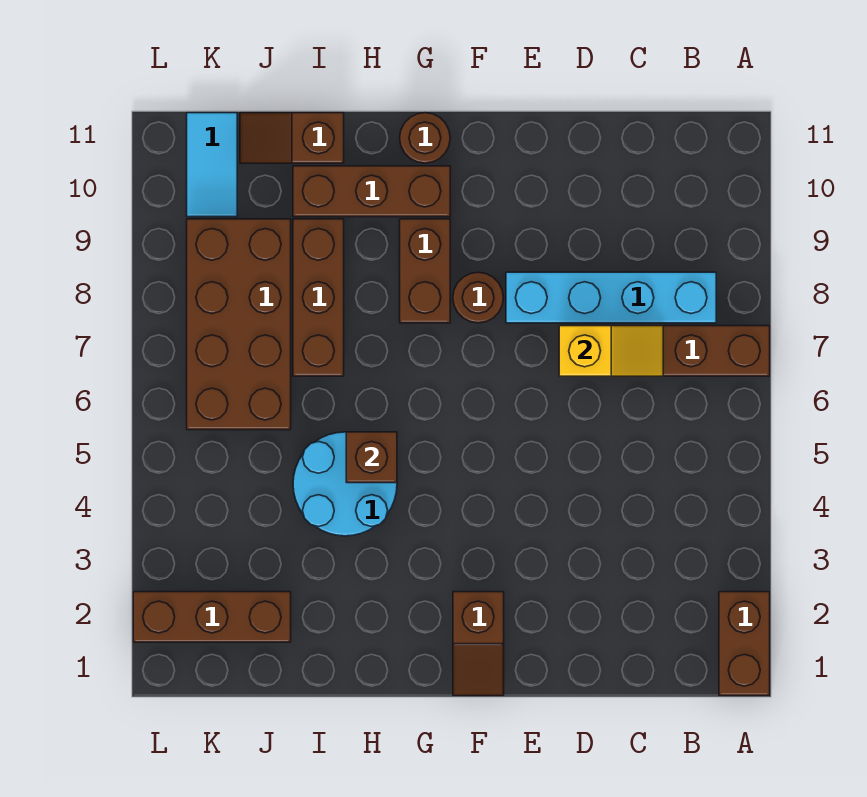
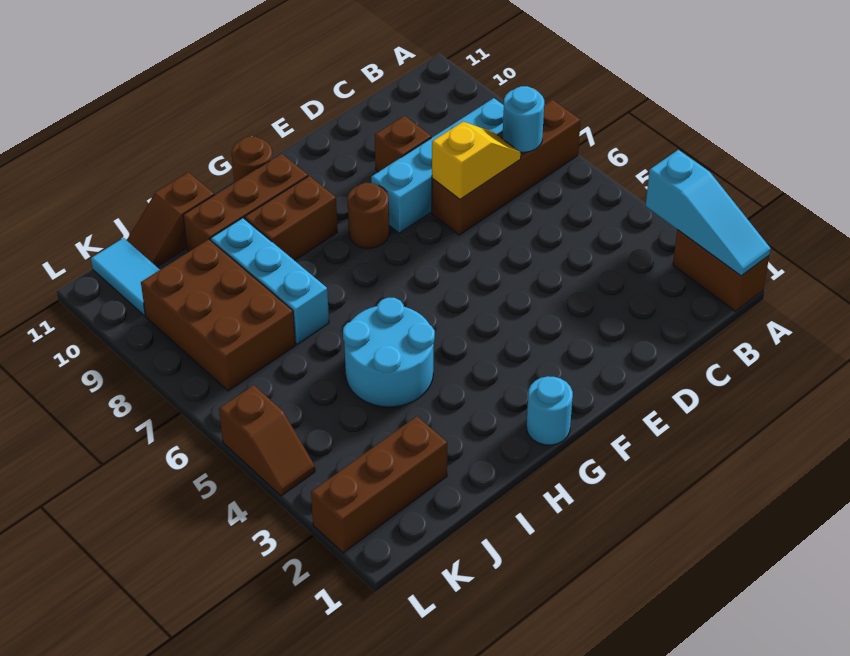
none -> cyan 1x3 slope [646,150,771,276]
none -> cyan 1x1 round brick [503,86,544,152]
brown 1x2 slope [453,592,504,696] -> brown 1x2 slope moved to [219,385,315,496]
none -> cyan 1x1 round brick [527,376,573,445]
brown 1x2 brick [400,219,450,323] -> brown 1x2 brick turned to [245,176,338,261]
brown 1x1 brick [346,432,397,483] -> brown 1x1 brick moved to [375,116,431,172]
brown 1x3 brick [293,219,344,376] -> cyan 1x3 brick [211,218,329,344]
brown 2x4 brick [187,219,291,430] -> brown 2x3 brick [141,239,295,391]

